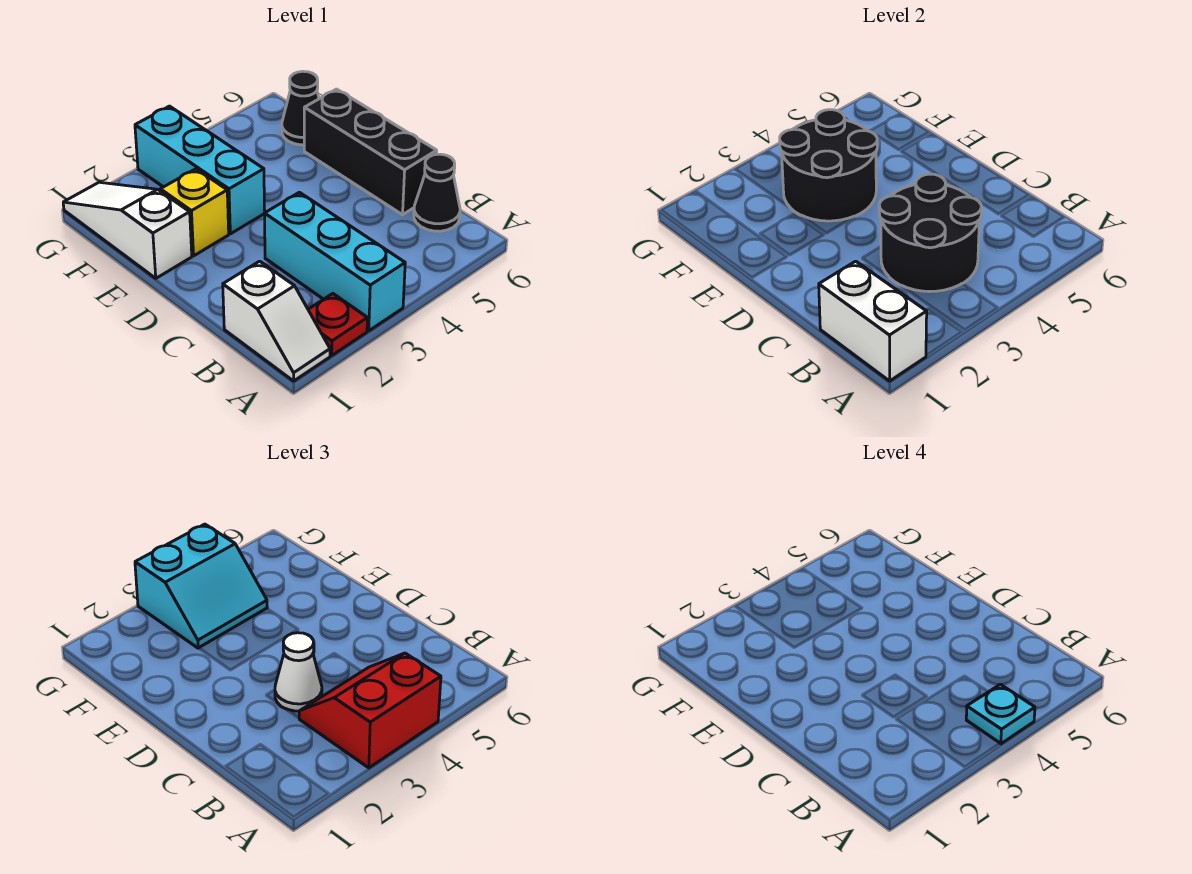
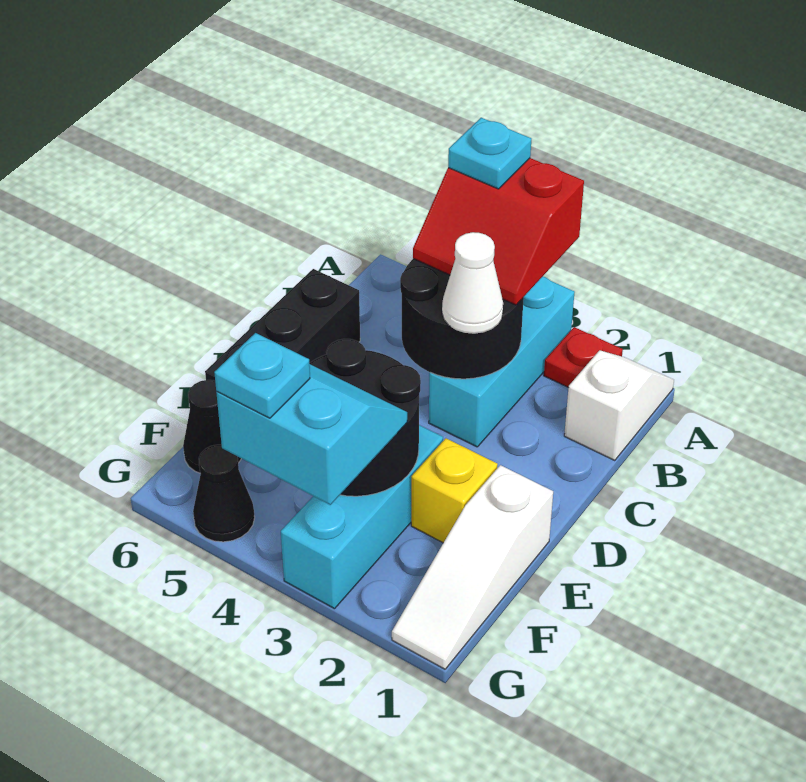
white 1x2 brick [819,261,927,381] -> none
black 1x1 cone [414,154,460,231] -> black 1x1 cone moved to [193,445,255,542]
none -> cyan 1x1 plate [214,333,310,418]

